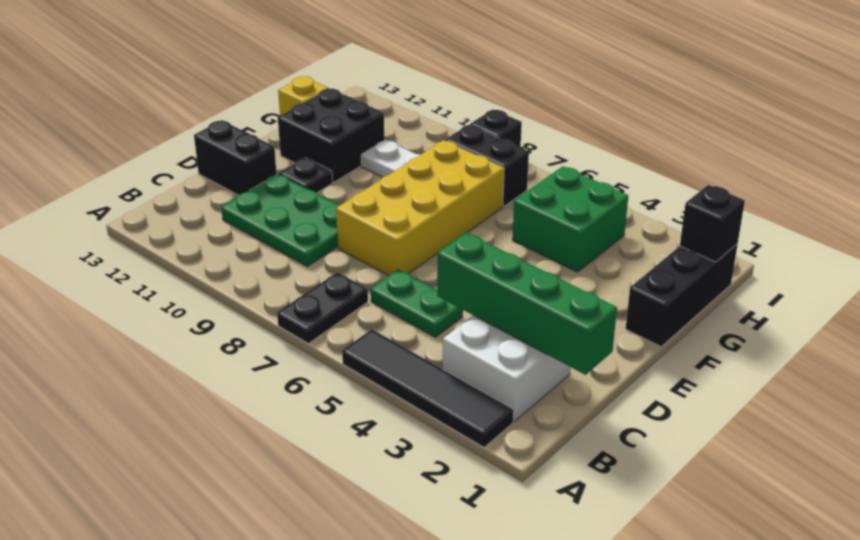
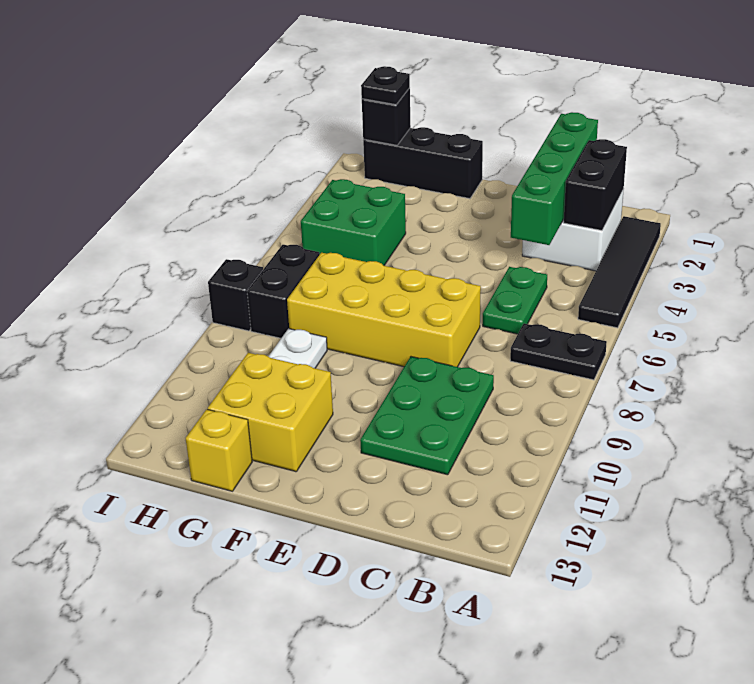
black 1x2 brick [194,120,277,195] -> black 1x2 brick moved to [564,139,627,230]
black 1x1 plate [279,158,333,193] -> black 1x1 plate moved to [361,66,410,105]
black 2x2 brick [278,89,384,182] -> yellow 2x2 brick [208,353,333,472]

